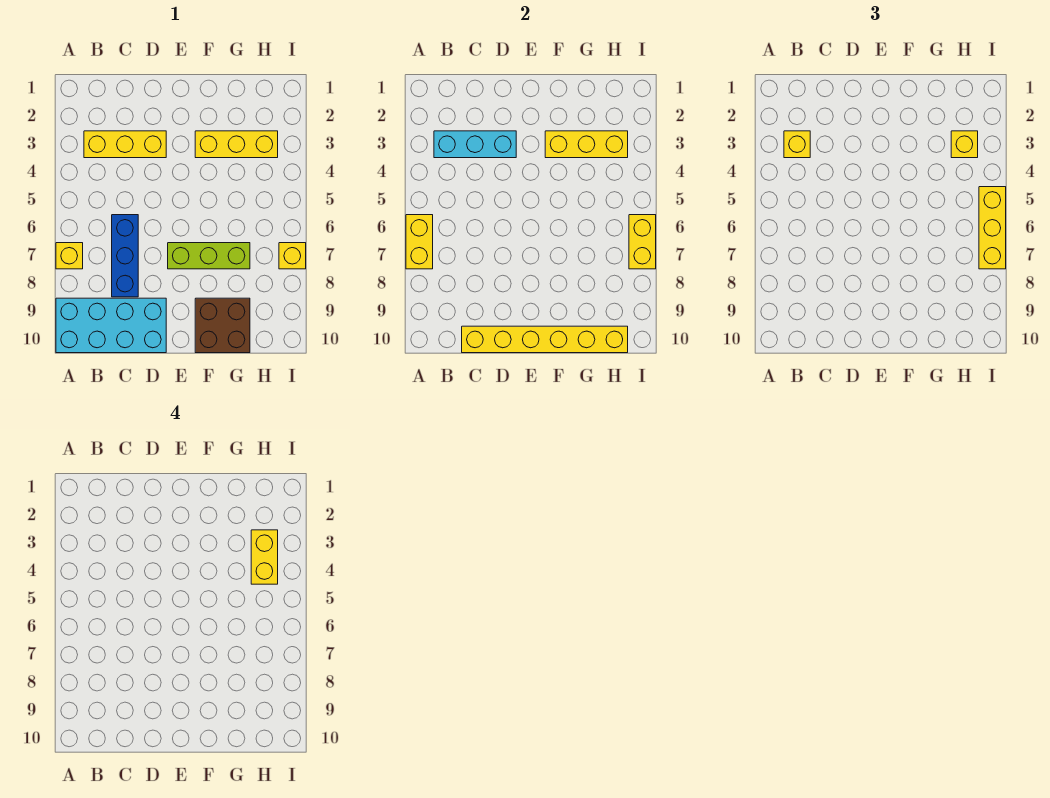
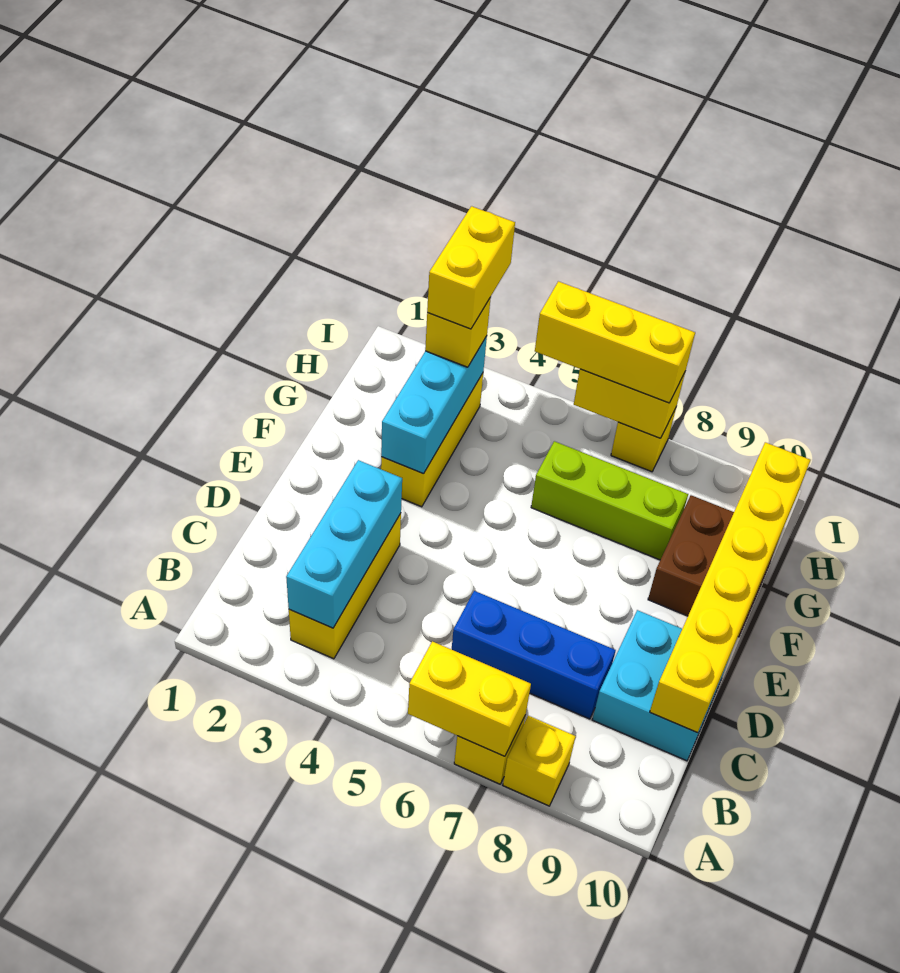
cyan 2x4 brick [56,298,166,353] -> cyan 2x2 brick [592,610,729,761]
yellow 1x1 brick [784,131,810,158] -> yellow 1x1 brick moved to [503,716,576,806]
lime 1x3 brick [168,243,250,269] -> lime 1x3 brick turned to [531,441,688,560]
yellow 1x3 brick [545,131,628,158] -> cyan 1x3 brick [381,336,487,474]
yellow 1x2 brick [251,530,278,584] -> yellow 1x2 brick turned to [427,206,515,329]

